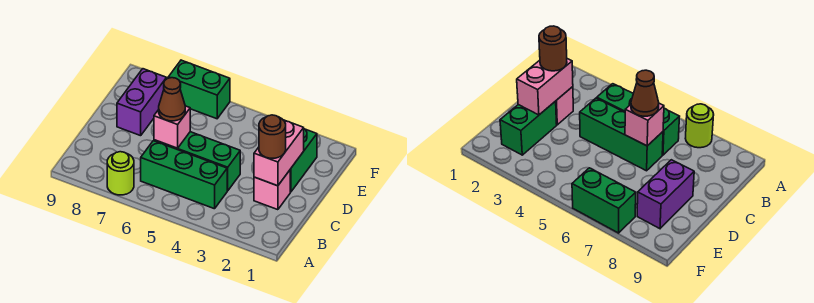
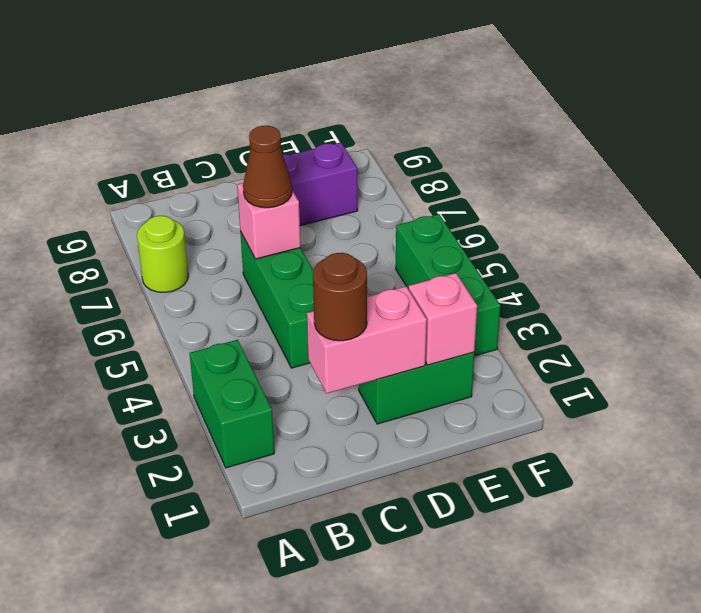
green 1x3 brick [141,141,227,209] -> green 1x3 brick moved to [396,214,500,356]
pink 1x1 brick [254,170,290,210] -> pink 1x1 brick moved to [409,273,477,365]
green 1x2 brick [168,60,230,119] -> green 1x2 brick moved to [190,340,274,468]

